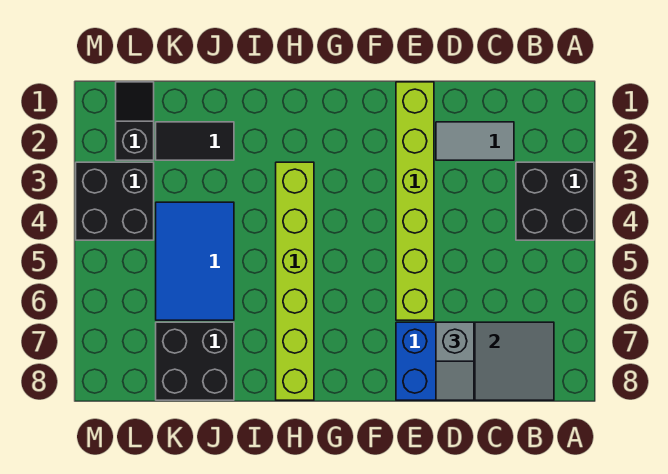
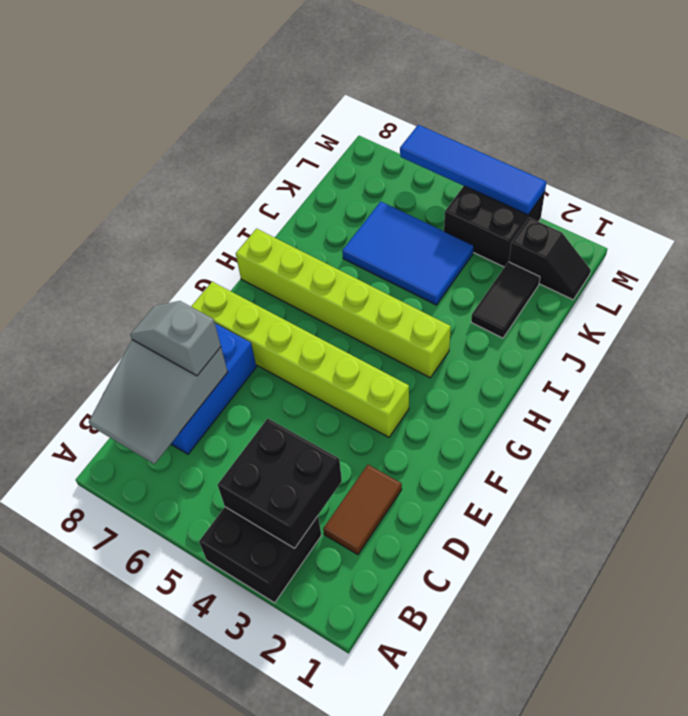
grey 1x2 tile [436,122,514,160] -> brown 1x2 tile [323,465,402,555]
lime 1x6 brick [396,82,434,320] -> lime 1x6 brick moved to [191,282,409,437]
black 2x2 brick [156,322,234,400] -> black 2x2 brick moved to [217,418,342,548]
none -> blue 1x4 tile [400,125,546,215]

